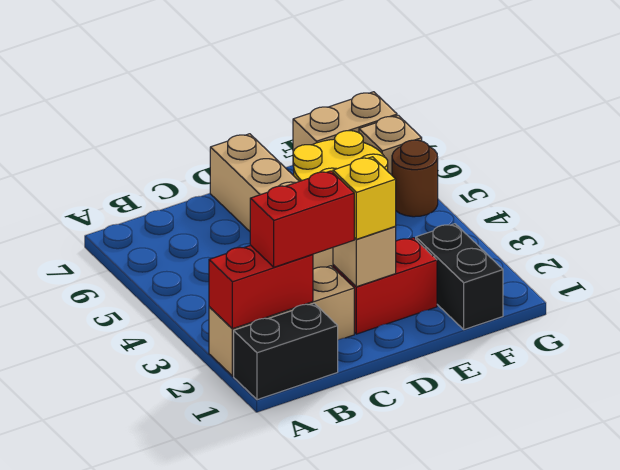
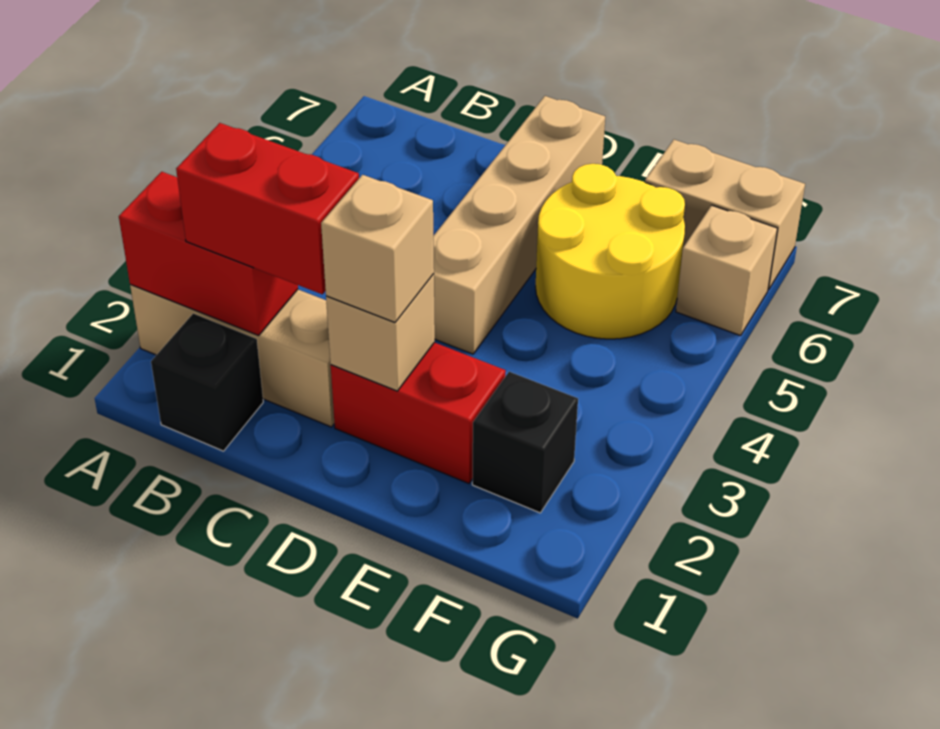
black 1x2 brick [234,303,338,400] -> black 1x1 brick [151,313,263,451]
yellow 1x1 brick [333,157,396,239] -> tan 1x1 brick [321,175,434,322]
black 1x2 brick [416,224,503,330] -> black 1x1 brick [472,372,578,513]
brown 1x1 round brick [392,140,438,217] -> none

